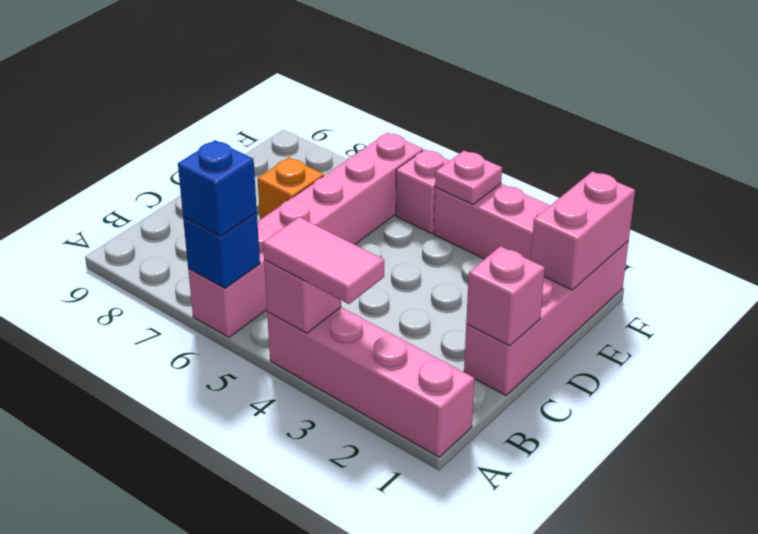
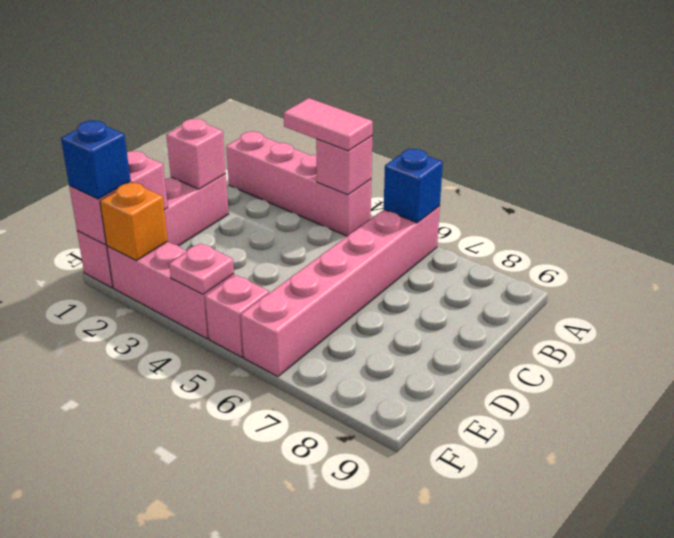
blue 1x1 brick [178,140,257,237] -> blue 1x1 brick moved to [61,120,131,199]
orange 1x1 brick [257,157,324,219] -> orange 1x1 brick moved to [100,183,168,261]

